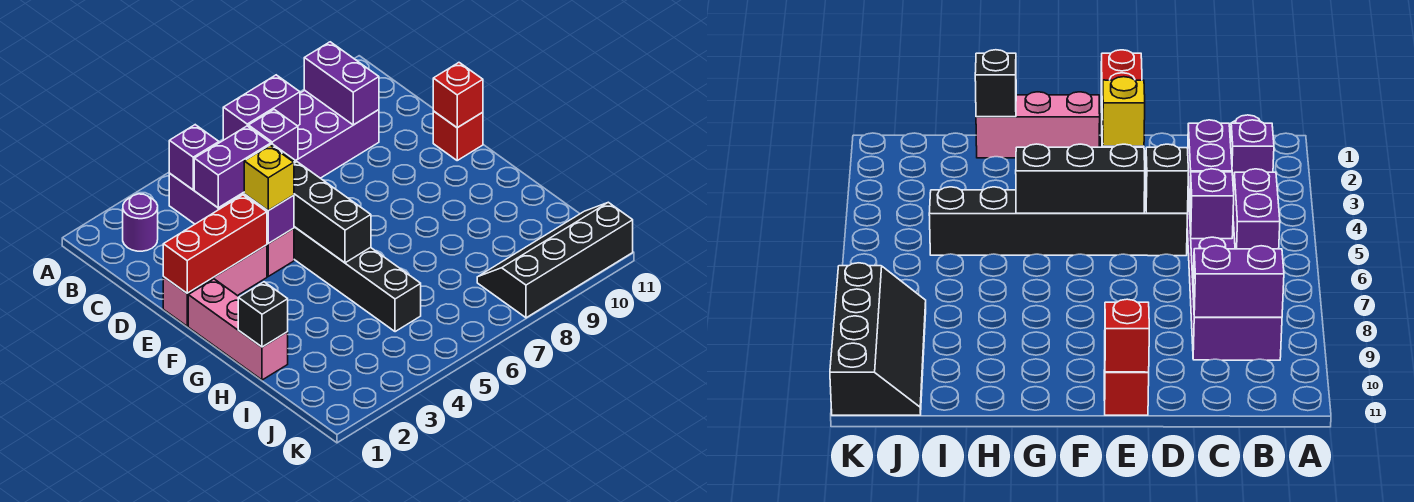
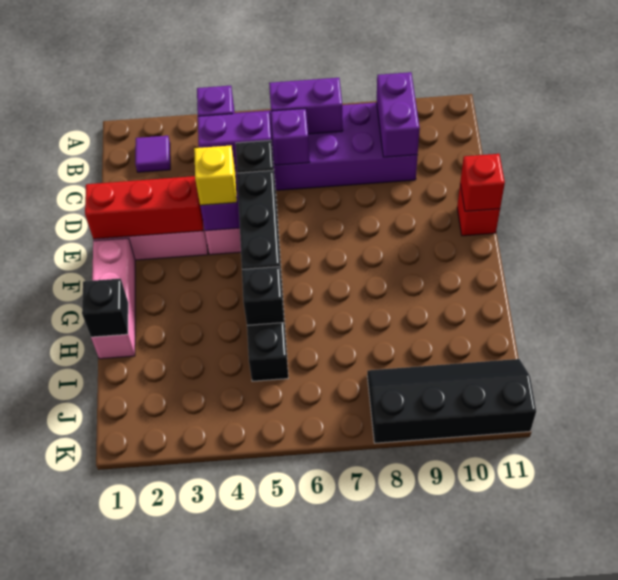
purple 1x1 round brick [123,194,158,251] -> purple 1x1 tile [135,136,170,172]
none -> black 1x1 brick [242,267,284,325]

